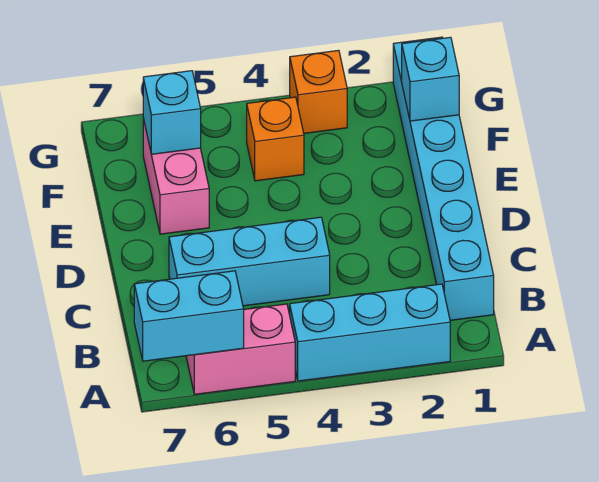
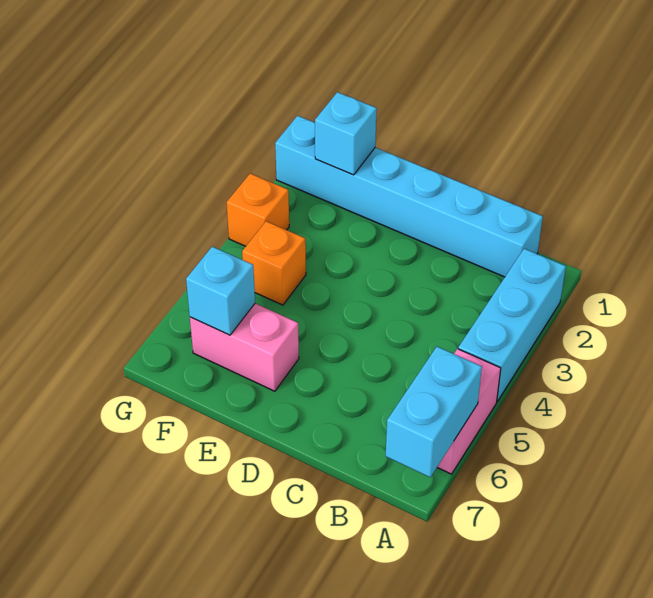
cyan 1x3 brick [169,217,330,306] -> none

